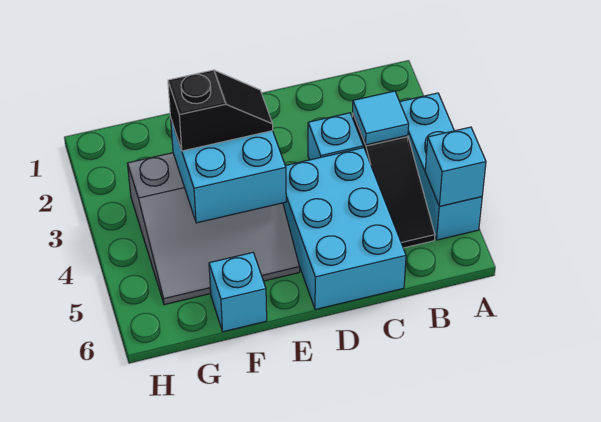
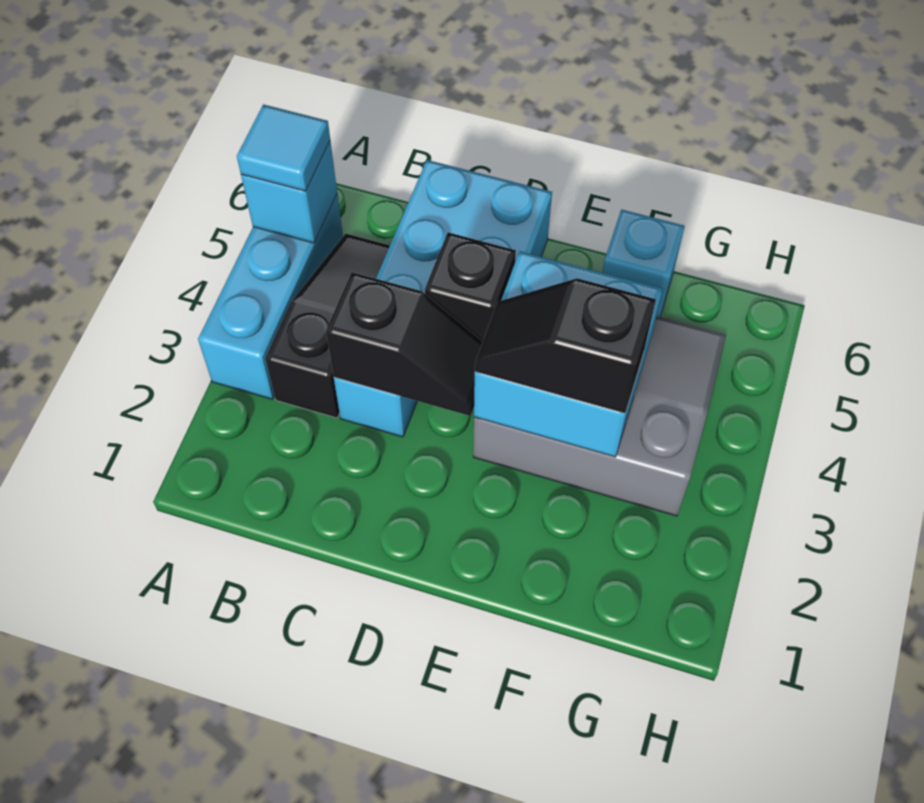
cyan 1x1 tile [353,91,409,145] -> cyan 1x1 tile moved to [237,104,330,191]
none -> black 1x2 slope [326,272,482,416]
none -> black 1x1 brick [425,232,516,342]

